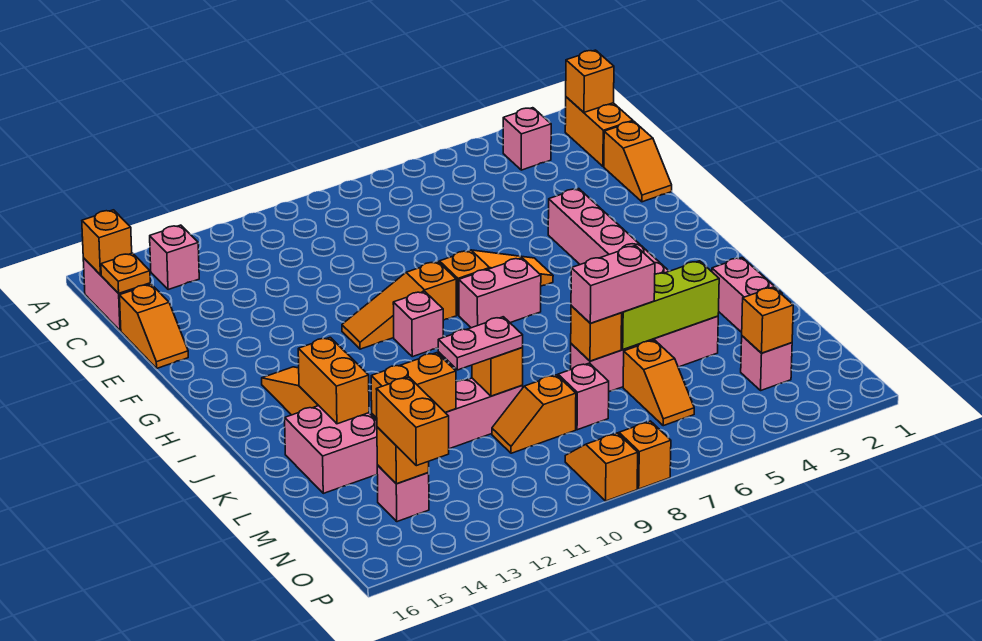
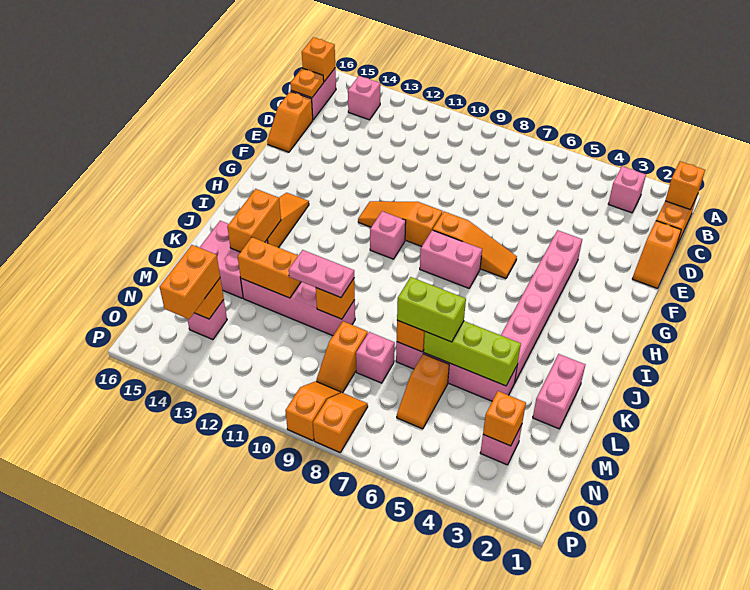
pink 1x2 brick [571,246,655,323] -> lime 1x2 brick [397,277,466,342]
orange 1x2 slope [492,375,576,453] -> orange 1x2 slope turned to [316,321,368,393]

